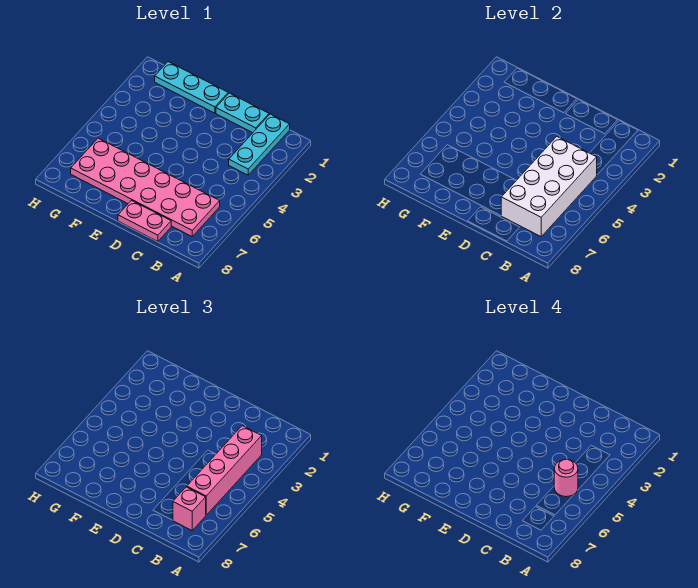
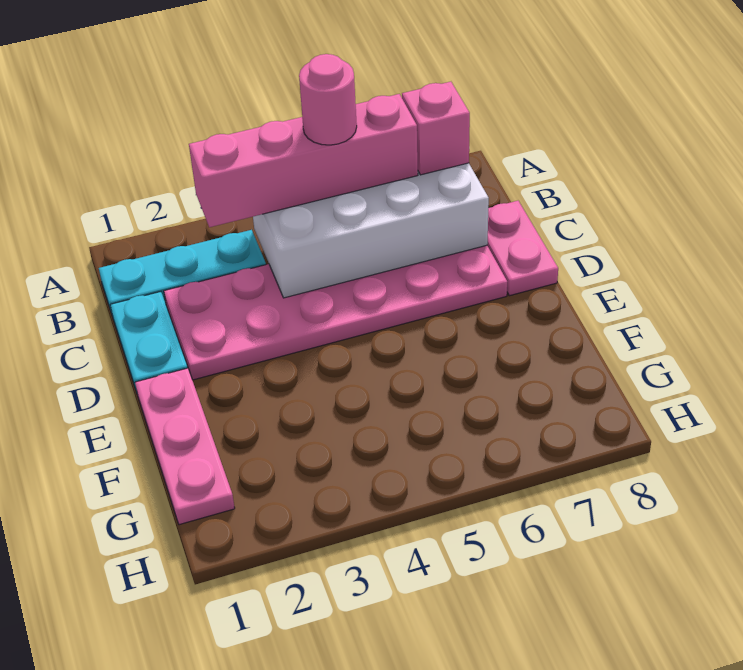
pink 2x6 plate [71,138,220,236] -> pink 2x6 plate turned to [164,245,507,380]
cyan 1x3 plate [155,62,228,113] -> pink 1x3 plate [135,368,235,525]

